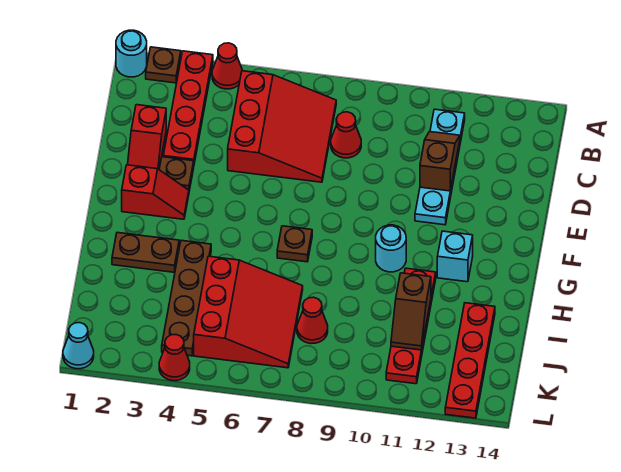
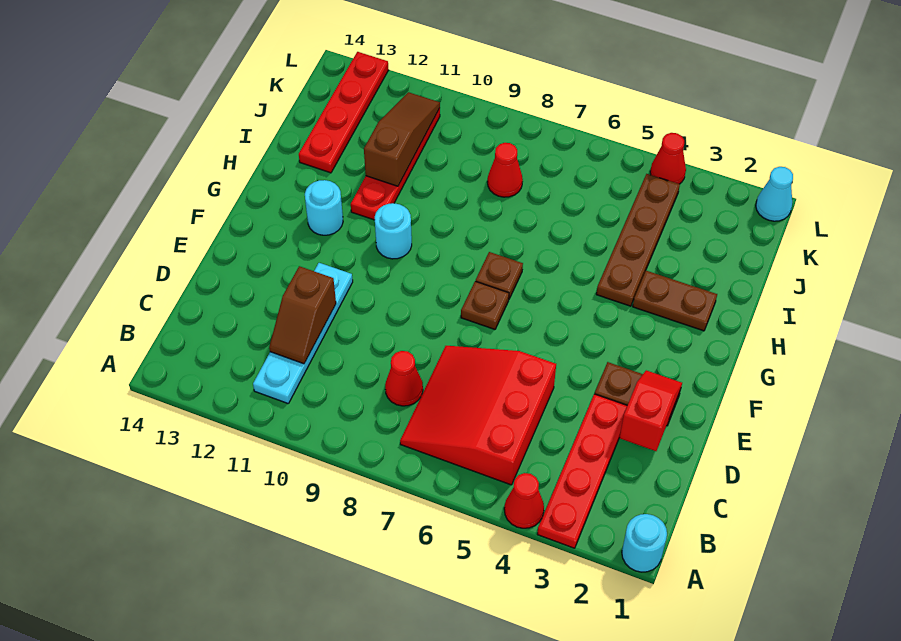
brown 1x1 plate [146,47,181,83] -> brown 1x1 plate moved to [461,281,509,329]
red 1x2 slope [122,165,189,219] -> none
cyan 1x1 brick [437,231,473,282] -> cyan 1x1 round brick [305,180,343,235]
red 3x3 slope [194,256,303,368] -> none
brown 1x2 slope [391,273,431,350] -> brown 1x3 slope [364,92,440,186]

